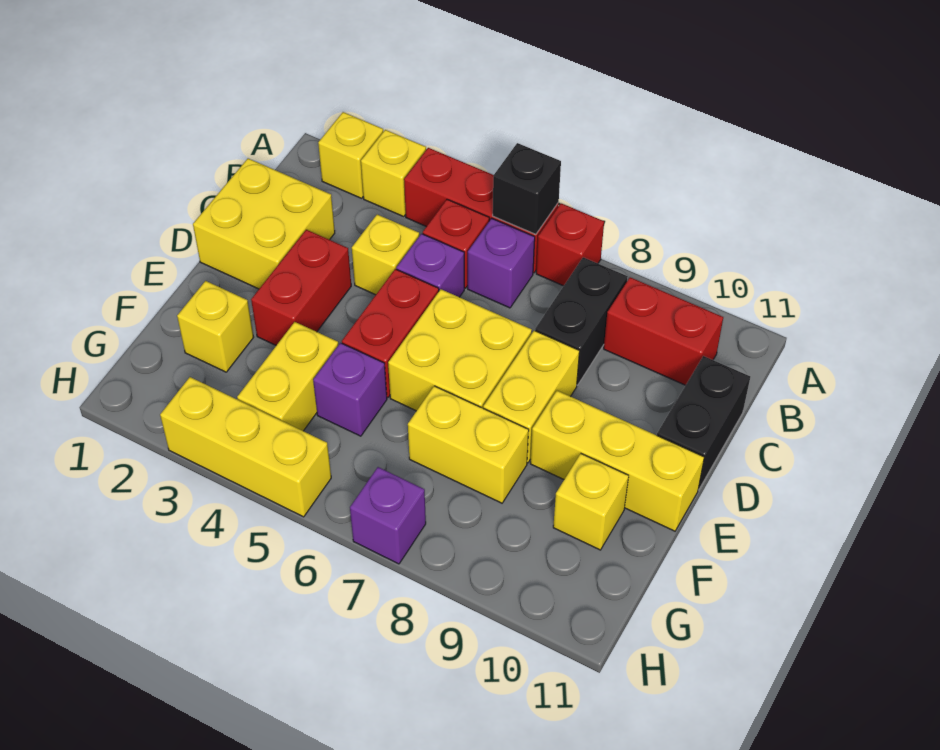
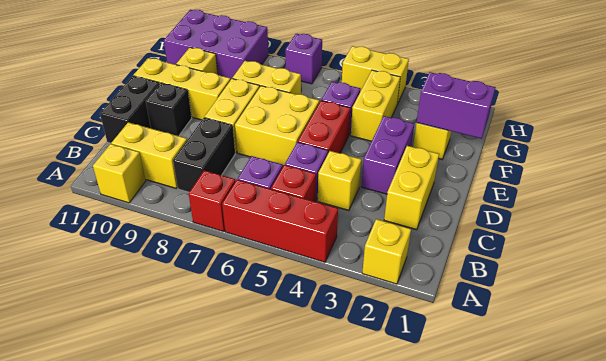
yellow 1x1 brick [361,130,426,217] -> yellow 1x1 brick moved to [93,144,146,203]
black 1x1 brick [493,143,561,235] -> black 1x1 brick moved to [146,83,192,136]
red 1x2 brick [604,277,723,385] -> yellow 1x2 brick [112,122,187,188]
yellow 2x2 brick [193,158,335,289] -> yellow 1x2 brick [384,146,439,230]
red 1x2 brick [251,230,351,345] -> purple 1x2 brick [361,116,414,194]
none -> purple 1x2 brick [417,72,496,139]
none -> purple 2x3 brick [164,10,269,79]
yellow 1x3 brick [160,377,331,517] -> yellow 1x2 brick [342,46,409,104]

